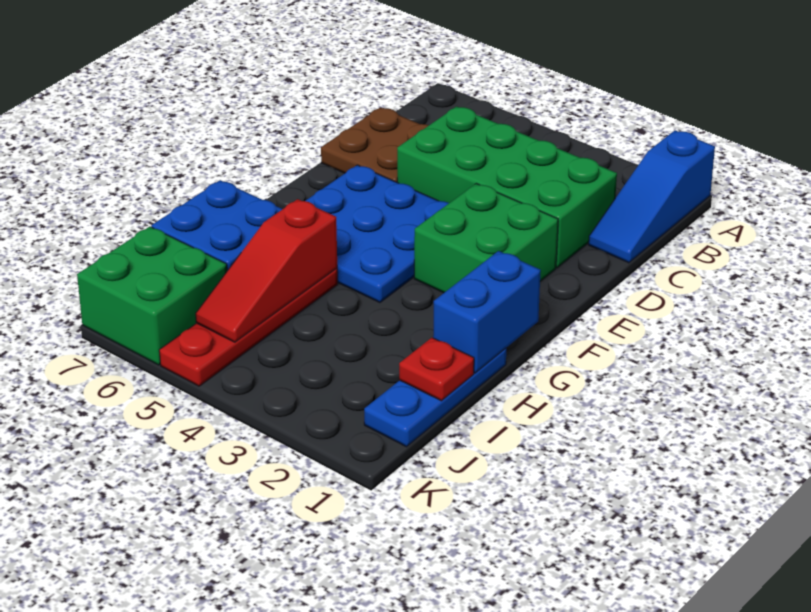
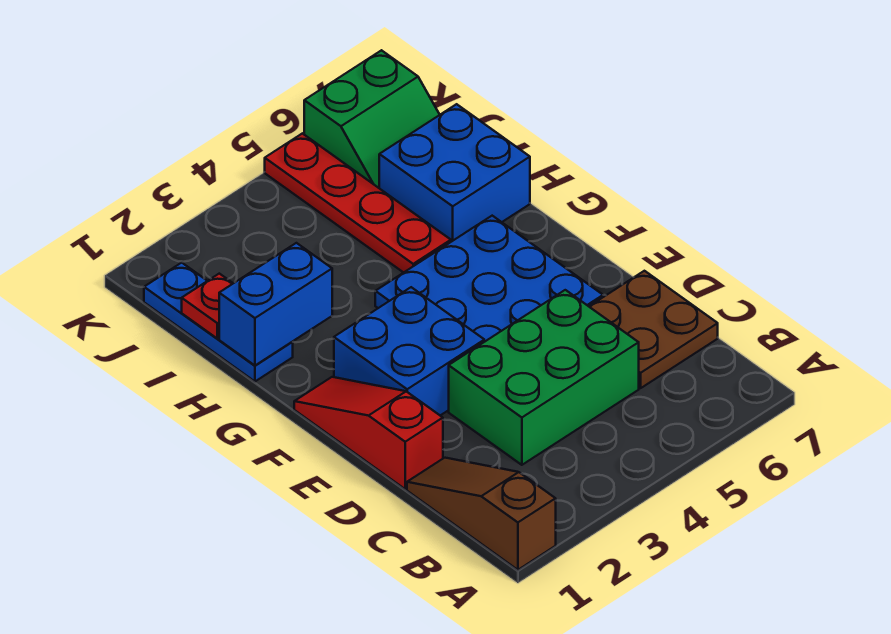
blue 1x3 slope [589,131,715,263] -> brown 1x3 slope [407,458,556,570]
green 2x4 brick [397,107,617,268] -> green 2x3 brick [449,290,639,465]
green 2x2 brick [414,183,558,293] -> blue 2x2 brick [334,287,484,415]
blue 1x2 brick [433,251,541,373] -> blue 1x2 brick turned to [219,243,332,365]
red 1x3 slope [196,199,337,342] -> red 1x3 slope moved to [294,377,443,489]
green 2x2 brick [77,226,227,365] -> green 2x2 slope [304,50,440,188]

